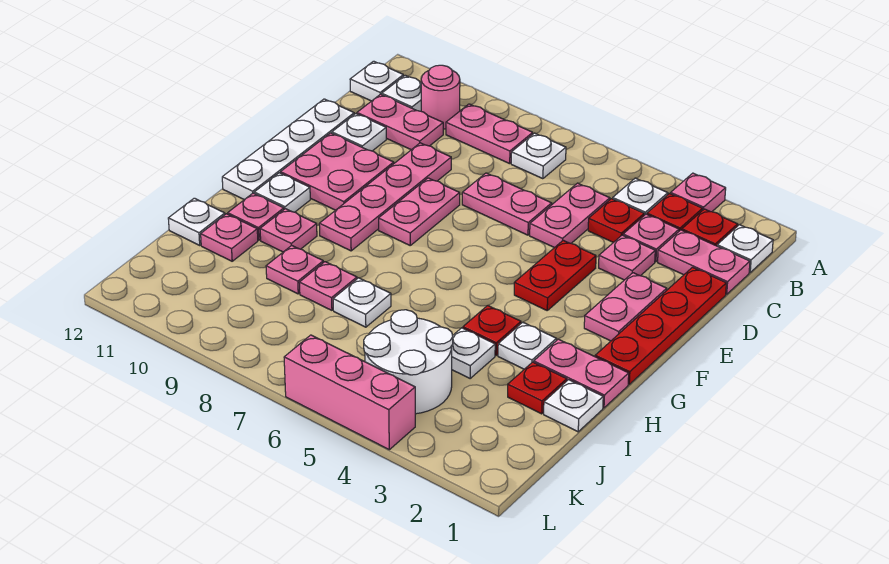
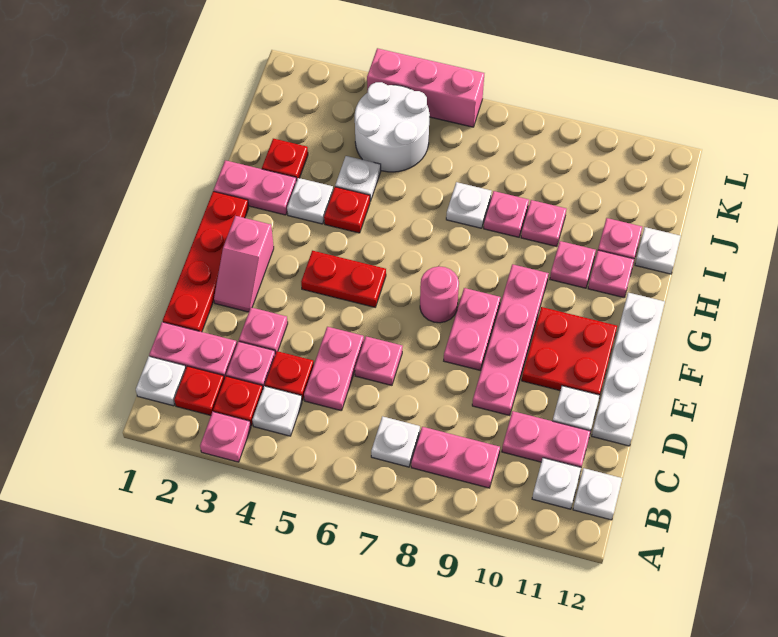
pink 1x1 round brick [421,65,460,129] -> pink 1x1 round brick moved to [420,266,459,323]
pink 1x2 plate [462,173,552,235] -> pink 1x1 plate [355,336,403,385]
pink 1x2 plate [584,273,667,341] -> pink 1x2 slope [214,216,274,312]
red 1x2 plate [514,240,596,310] -> red 1x2 plate turned to [301,251,386,307]
pink 2x2 plate [281,133,394,210] -> red 2x2 plate [522,307,617,395]
white 1x1 plate [254,173,310,212] -> none
white 1x1 plate [544,380,603,432] -> none

